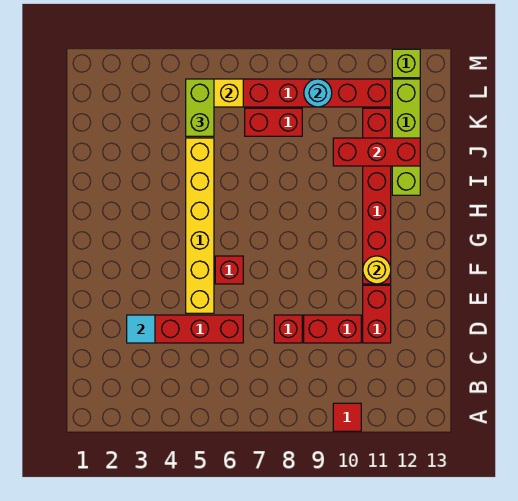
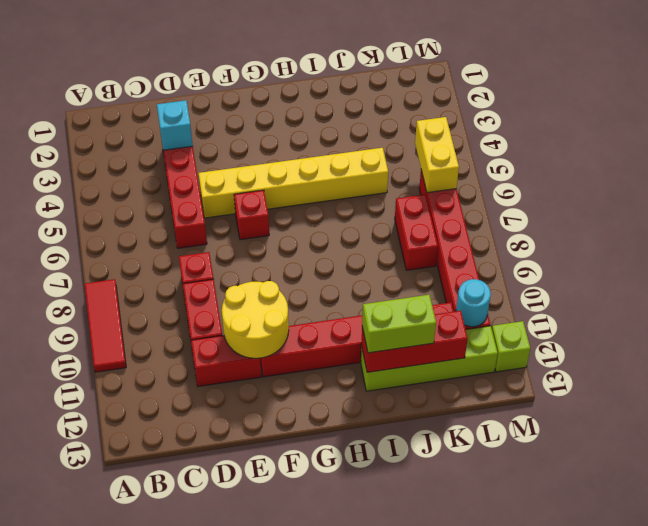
red 1x1 tile [333,403,361,431] -> red 1x3 tile [85,279,126,372]
cyan 1x1 tile [127,315,155,343] -> cyan 1x1 brick [157,100,193,150]
yellow 1x1 round brick [363,256,391,284] -> yellow 2x2 round brick [222,281,289,358]
red 1x3 brick [333,138,420,166] -> red 1x3 brick turned to [361,311,468,372]
lime 1x2 brick [186,79,214,136] -> lime 1x2 brick moved to [362,295,436,353]
cyan 1x1 round brick [304,79,332,107] -> cyan 1x1 round brick moved to [456,279,491,327]

